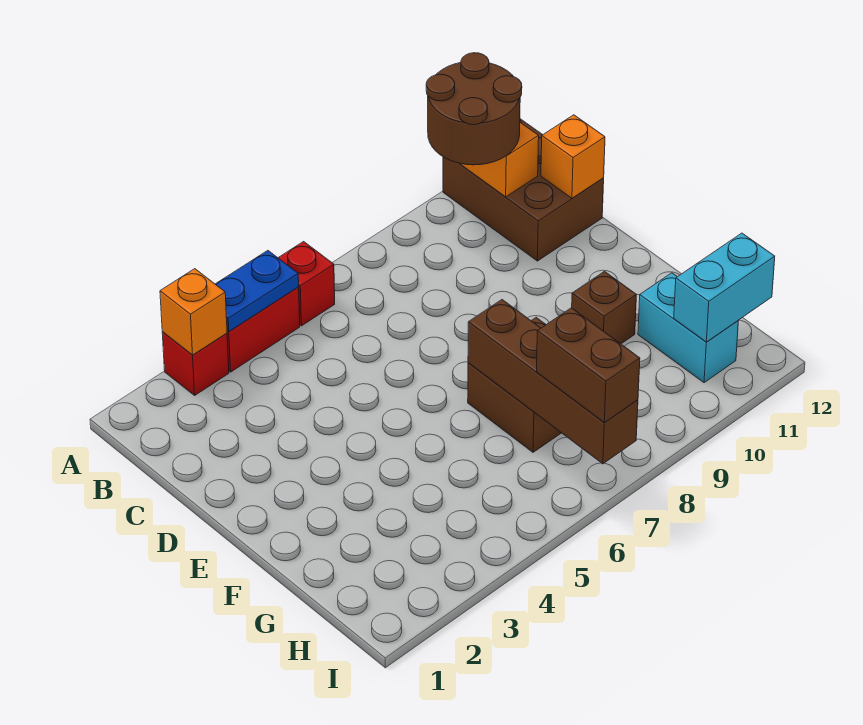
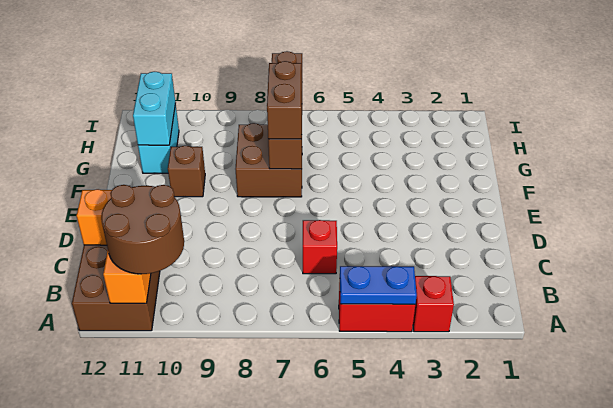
orange 1x1 brick [160,269,227,355] -> none
red 1x1 brick [278,242,335,326] -> red 1x1 brick moved to [303,220,337,274]
brown 1x2 brick [537,308,640,423] -> brown 1x2 brick moved to [267,61,302,139]
cyan 1x2 brick [674,233,775,342] -> cyan 1x2 brick turned to [133,72,175,145]

